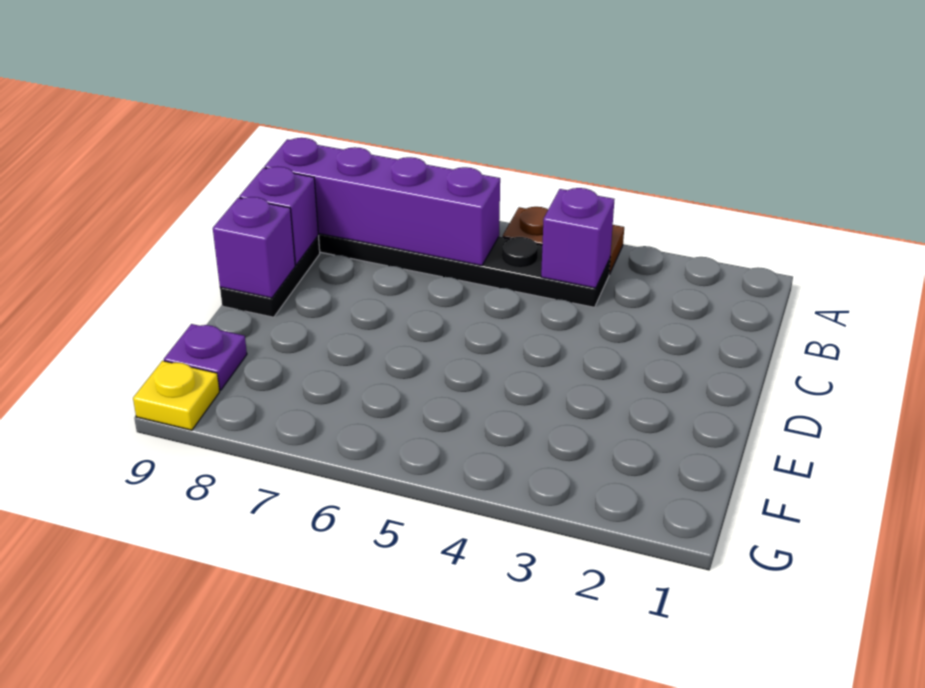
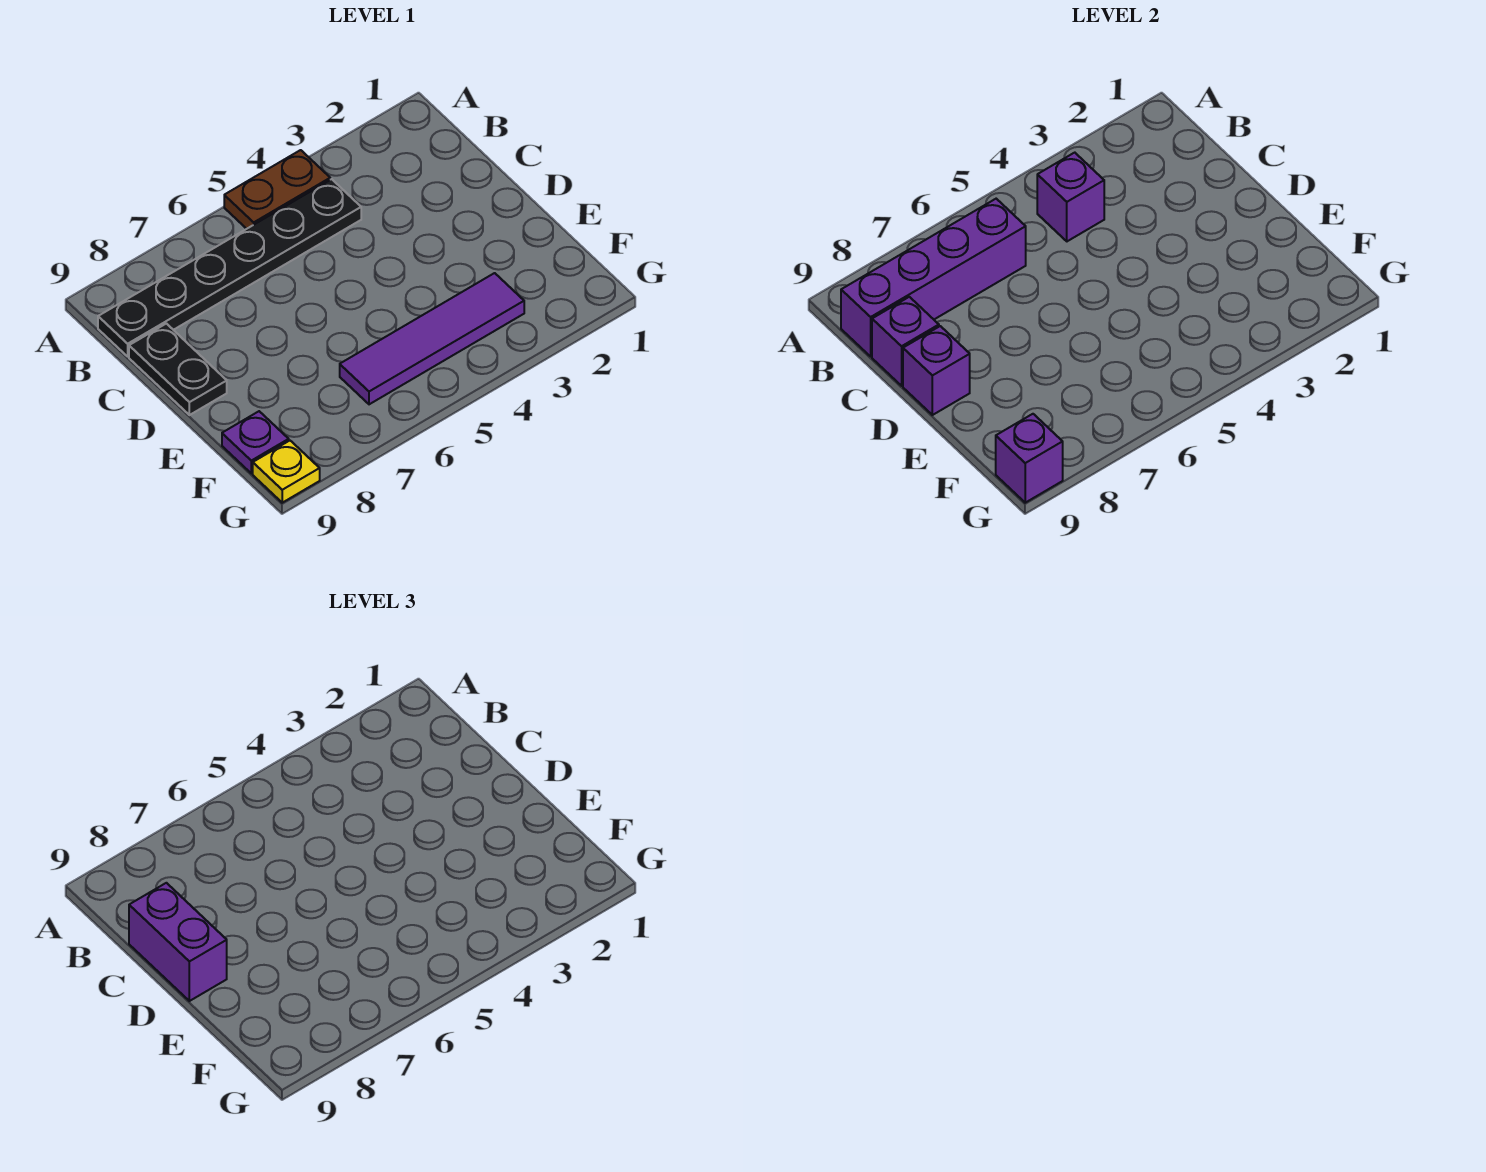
none -> purple 1x2 brick [129,883,227,1001]
none -> purple 1x4 tile [340,273,524,404]
none -> purple 1x1 brick [996,414,1063,503]

